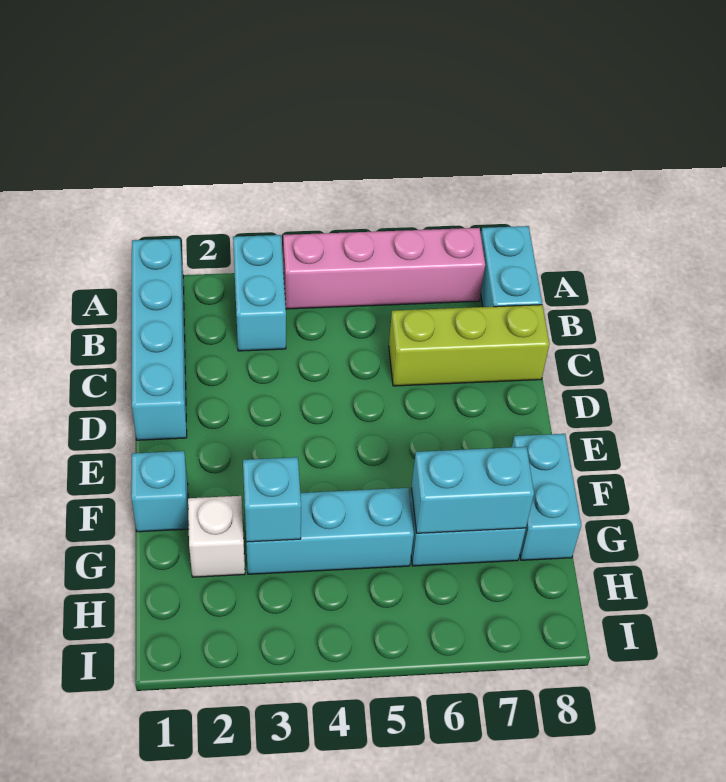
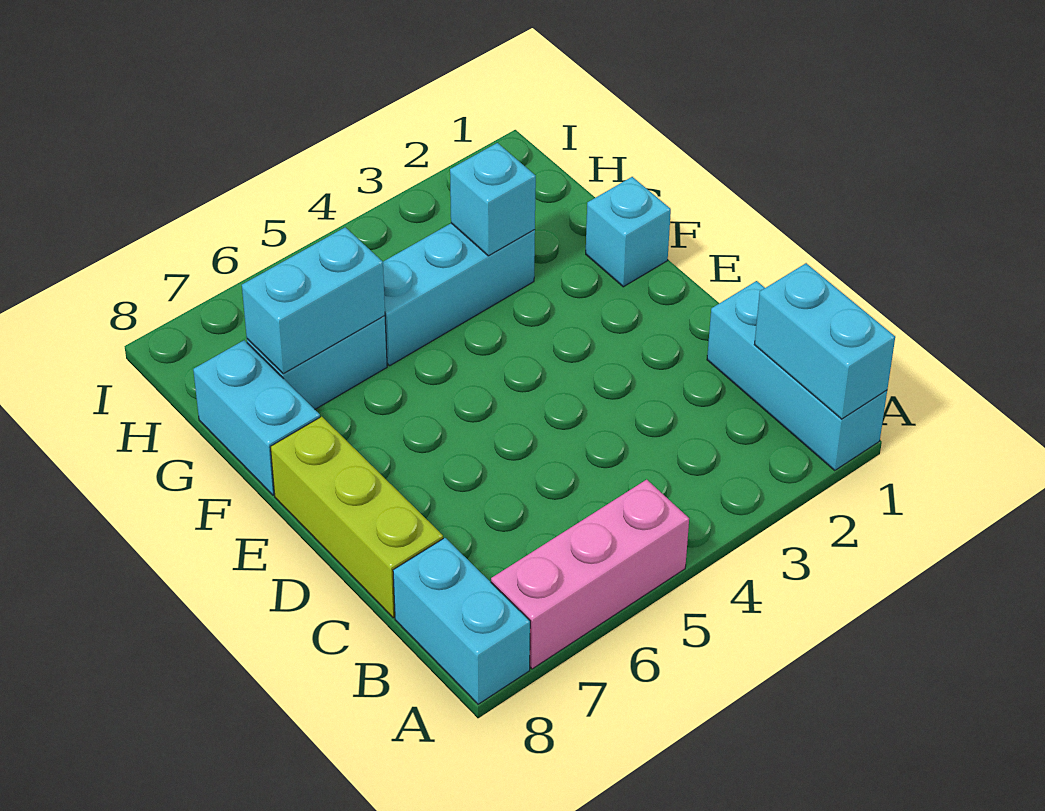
cyan 1x4 brick [132,239,187,440] -> cyan 1x3 brick [707,281,887,470]
cyan 1x2 brick [233,235,286,351] -> cyan 1x2 brick moved to [754,263,895,419]
pink 1x4 brick [283,228,485,309] -> pink 1x3 brick [491,480,689,669]
lime 1x3 brick [389,305,549,386] -> lime 1x3 brick turned to [270,417,443,618]
white 1x1 brick [188,496,245,577] -> none

